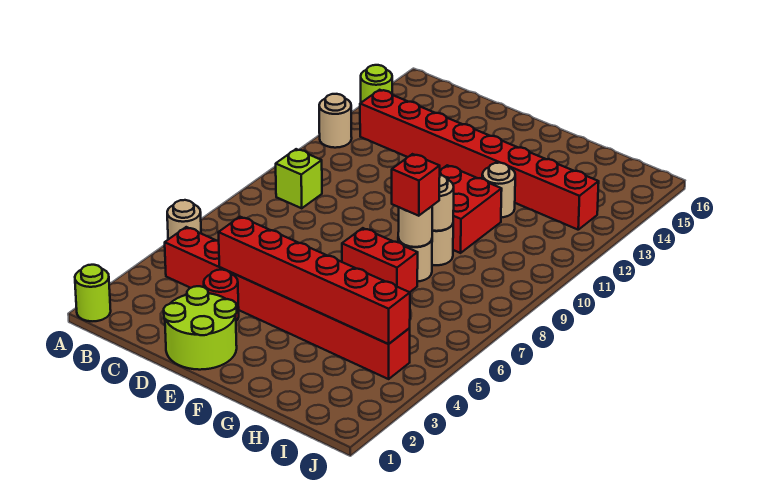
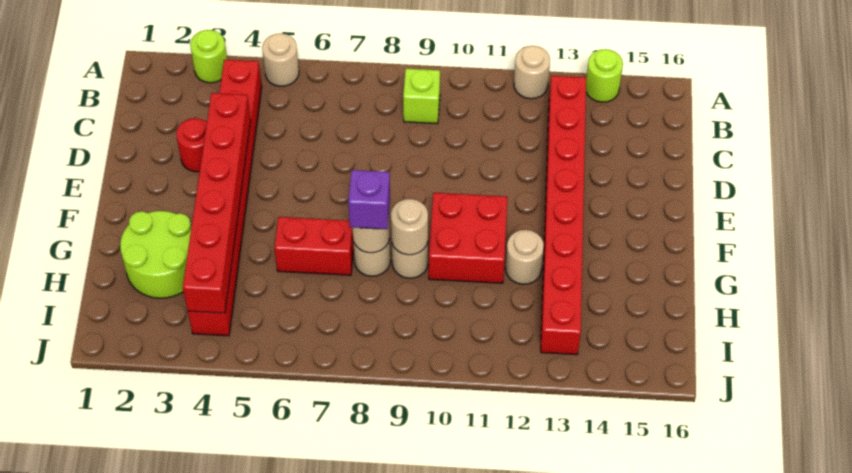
lime 1x1 round brick [75,265,111,321] -> lime 1x1 round brick moved to [190,30,227,83]
lime 2x2 round brick [164,286,237,370] -> lime 2x2 round brick moved to [120,211,192,298]
red 1x2 brick [342,228,418,292] -> red 1x2 brick turned to [274,217,354,275]
red 1x1 brick [392,154,440,216] -> purple 1x1 brick [348,170,390,229]

